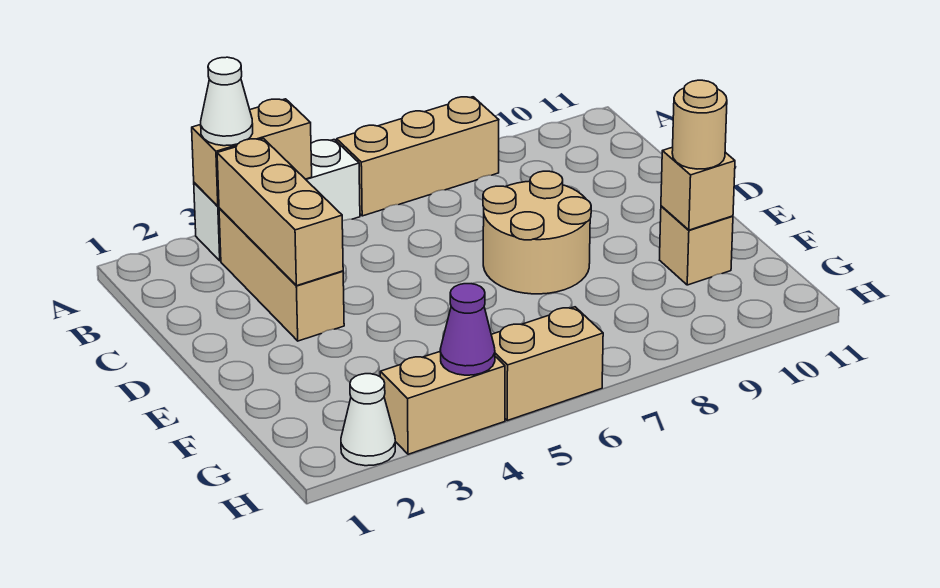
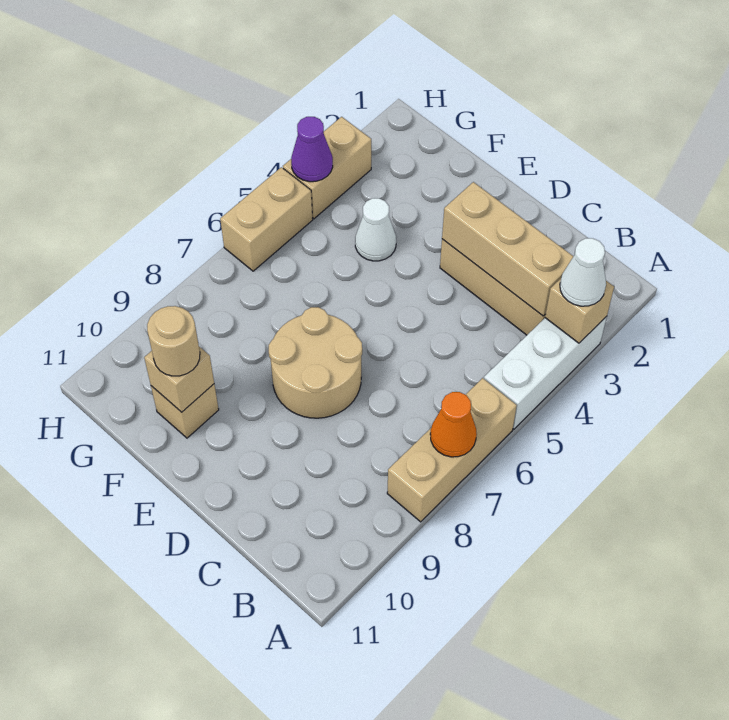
tan 1x2 brick [192,99,312,206] -> tan 1x1 brick [545,279,614,343]
none -> orange 1x1 cone [430,392,477,457]
white 1x1 cone [341,374,395,466] -> white 1x1 cone moved to [355,198,396,261]

